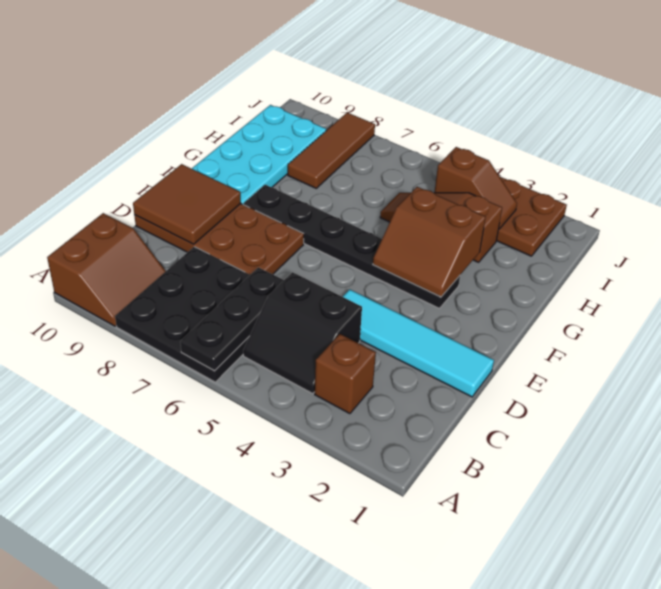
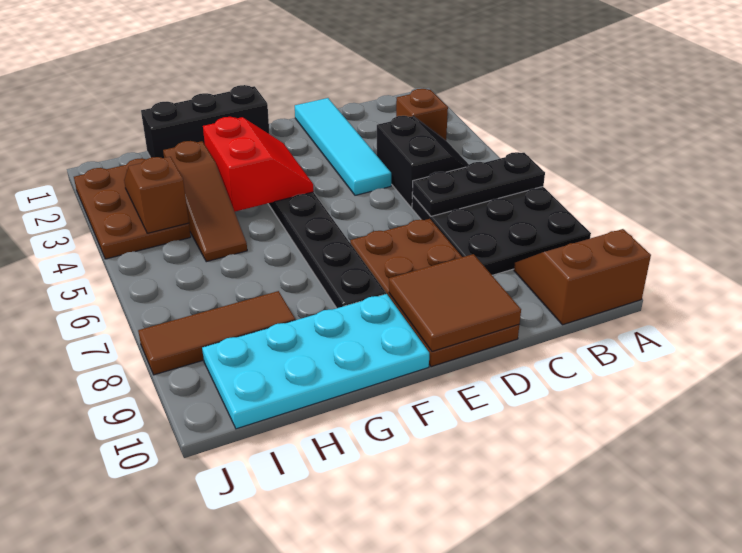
none -> black 1x3 brick [141,85,270,158]
brown 2x2 slope [373,187,486,297] -> red 2x2 slope [203,117,314,212]

